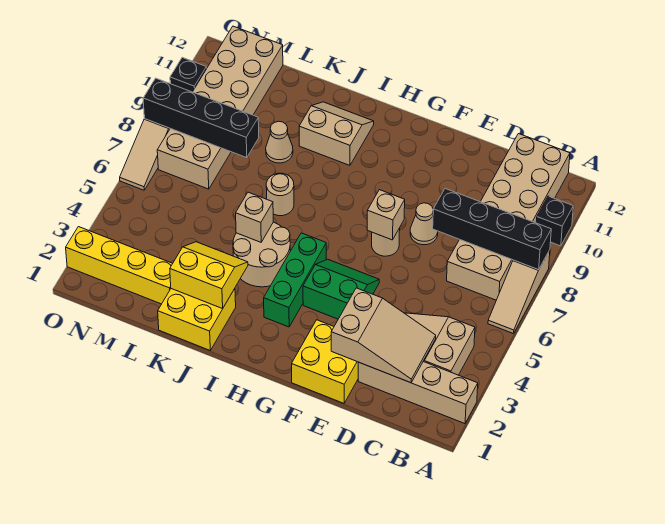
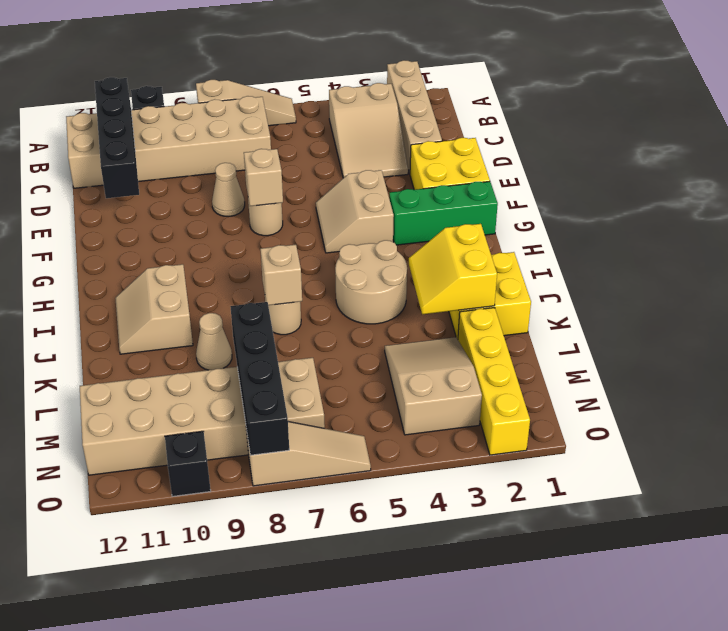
black 1x4 brick [433,189,551,270] -> black 1x4 brick moved to [95,77,139,198]
tan 2x3 slope [331,288,436,383] -> tan 2x3 slope moved to [385,337,482,435]
green 2x2 slope [303,259,379,319] -> tan 2x2 slope [316,170,394,253]
green 1x3 brick [264,233,326,327] -> green 1x3 brick moved to [389,181,498,245]
tan 1x1 brick [236,192,273,242] -> tan 1x1 brick moved to [260,245,302,305]

